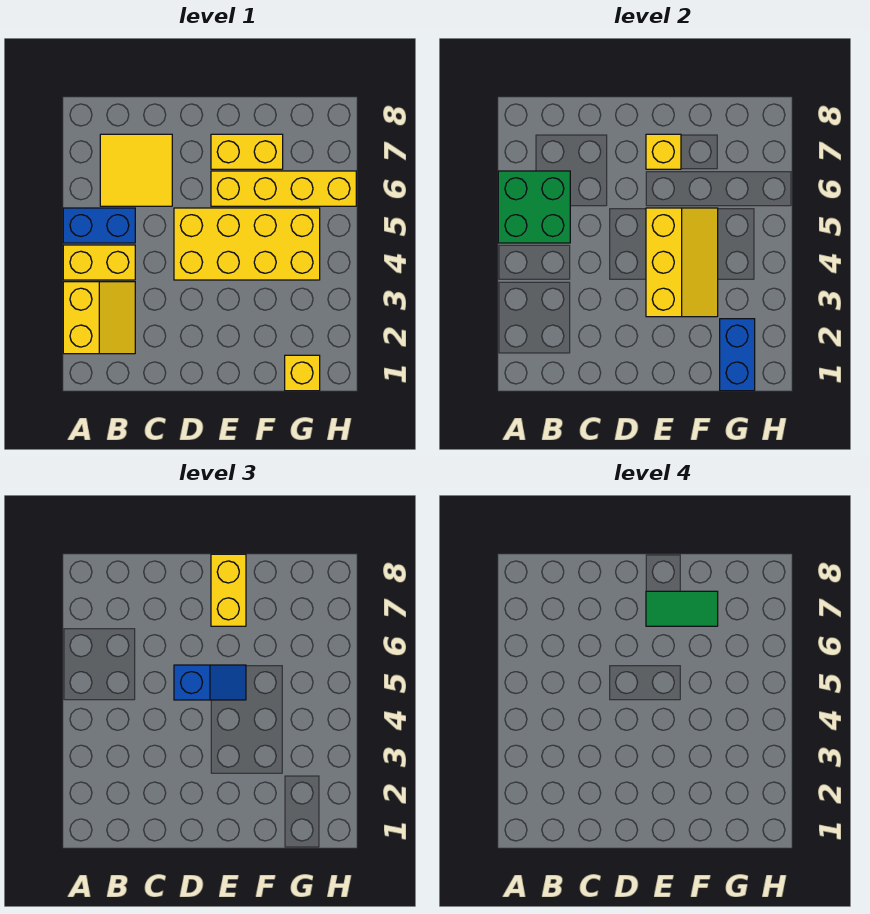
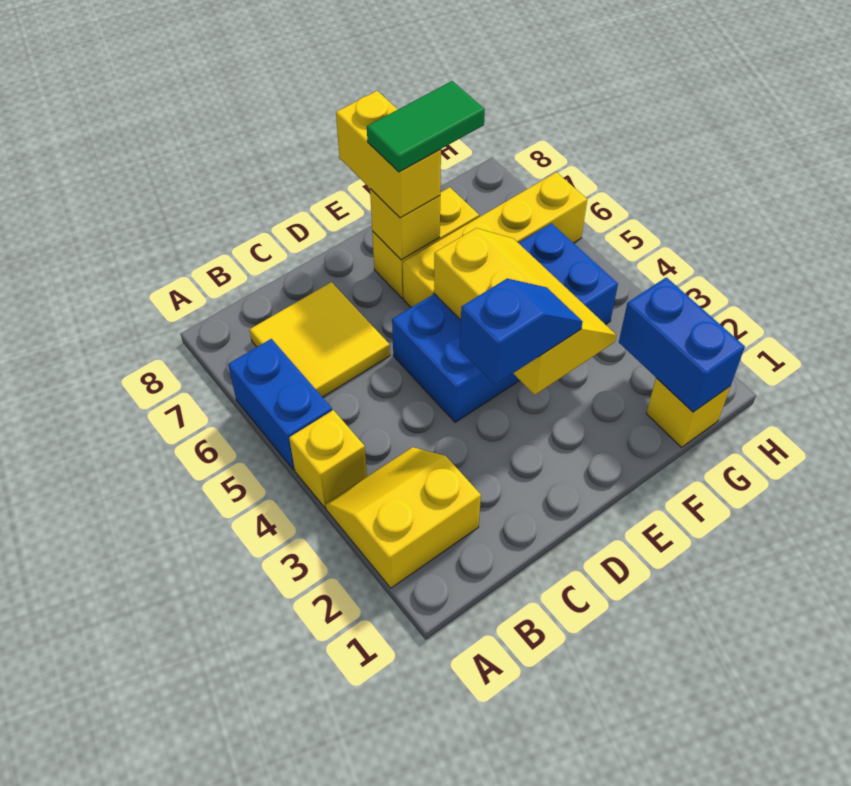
yellow 2x2 slope [63,282,135,354] -> yellow 2x2 slope turned to [325,447,481,588]
yellow 1x2 brick [63,245,135,280] -> yellow 1x1 brick [289,410,367,507]
blue 1x2 brick [63,208,135,243] -> blue 1x2 brick turned to [228,339,332,470]
green 2x2 brick [498,171,570,243] -> none
yellow 2x4 brick [174,208,320,280] -> blue 2x4 brick [392,223,618,422]
blue 1x2 slope [174,665,246,700] -> blue 1x2 slope moved to [460,279,583,385]

